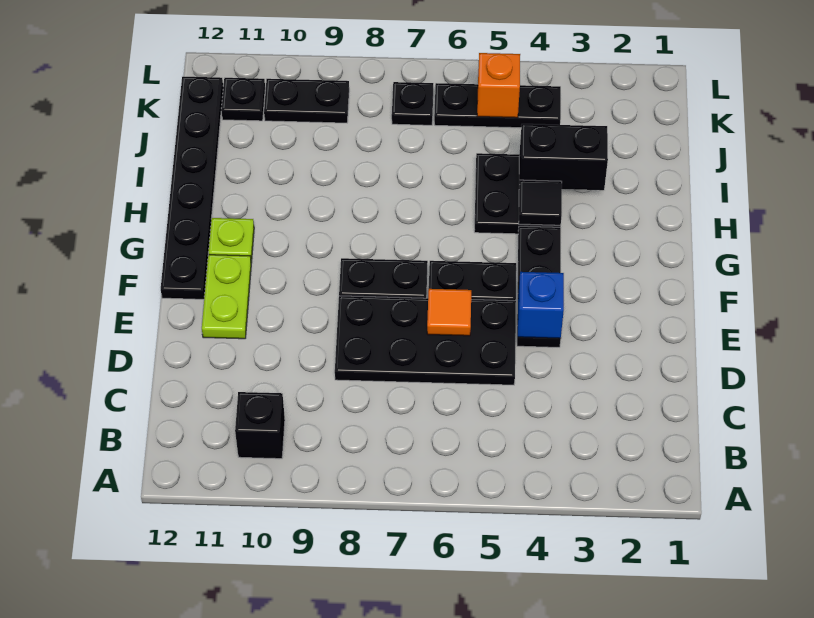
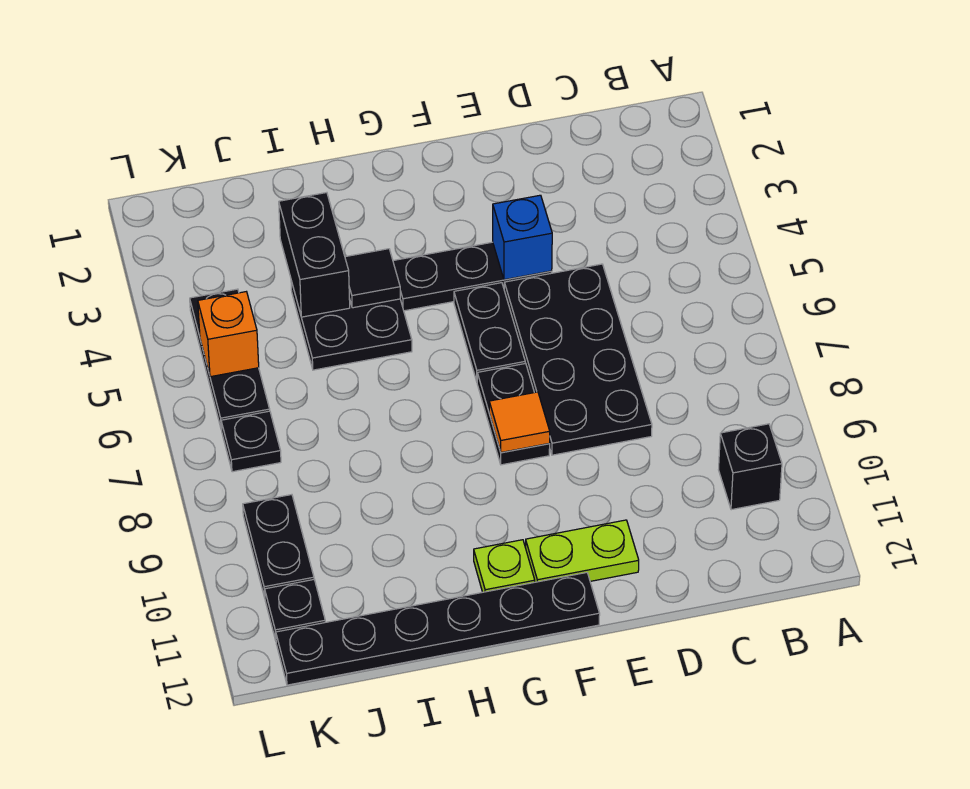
orange 1x1 tile [427,289,471,336] -> orange 1x1 tile moved to [489,392,550,452]

